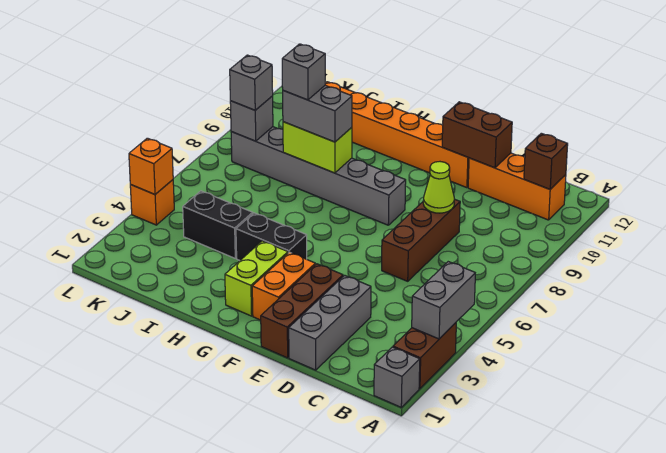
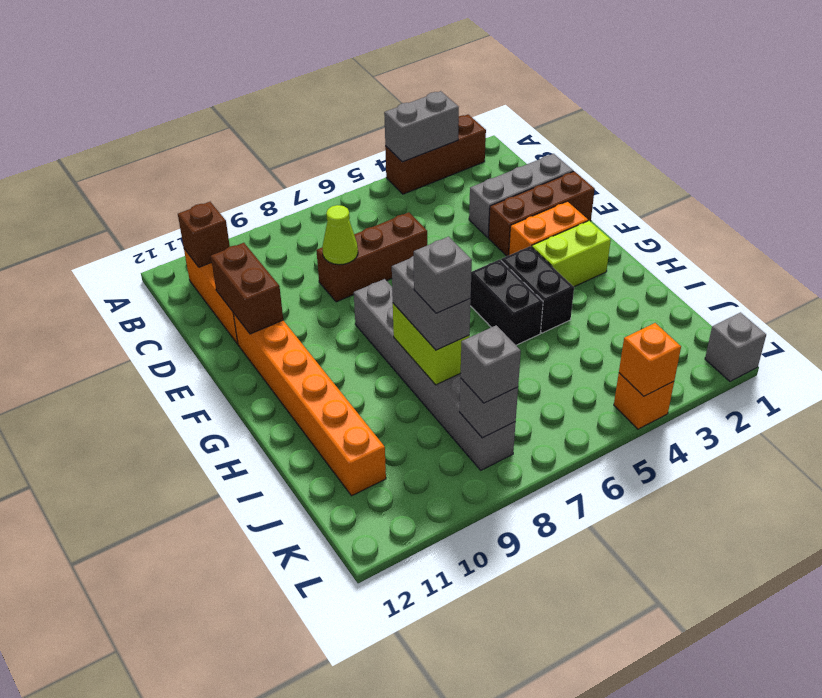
grey 1x1 brick [374,347,420,407] -> grey 1x1 brick moved to [705,313,766,381]
brown 1x2 brick [393,323,456,389] -> brown 1x3 brick [385,115,486,194]
black 1x2 brick [183,191,253,258] -> black 1x2 brick moved to [470,260,543,345]

